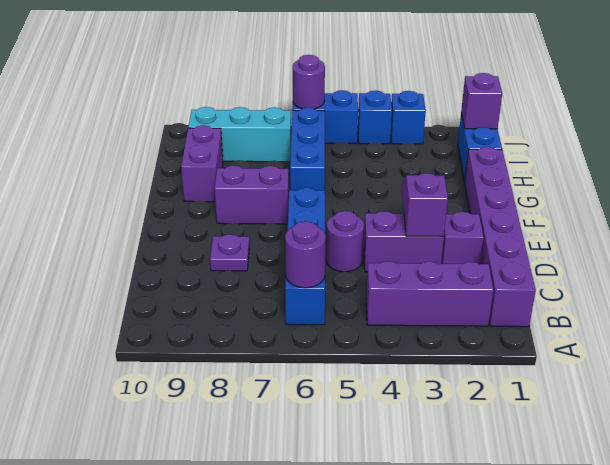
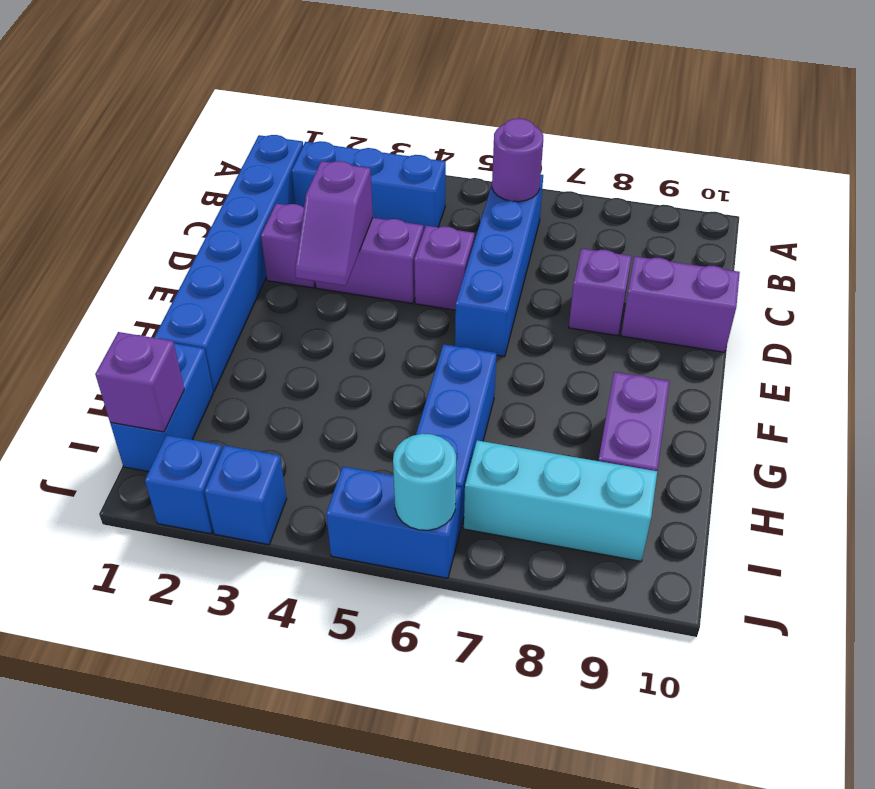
purple 1x6 brick [465,147,536,327] -> blue 1x6 brick [154,135,303,391]
purple 1x3 brick [366,261,493,326] -> blue 1x3 brick [292,141,446,232]
purple 1x1 round brick [326,211,364,272] -> purple 1x1 brick [414,226,474,310]
purple 1x1 plate [210,234,249,271] -> purple 1x1 brick [569,248,632,336]
purple 1x2 brick [215,166,289,224] -> purple 1x2 brick moved to [621,256,740,352]
blue 1x1 brick [358,91,392,144] -> blue 1x1 brick moved to [145,435,222,534]
purple 1x1 round brick [293,55,325,109] -> cyan 1x1 round brick [393,434,456,530]

